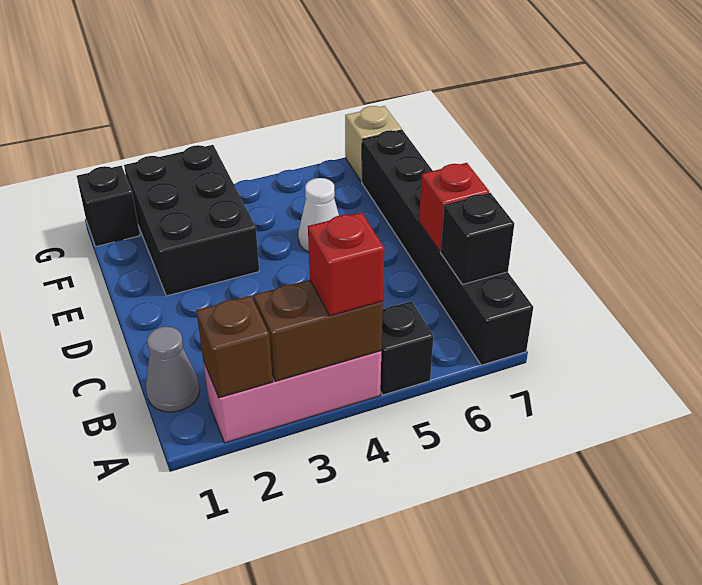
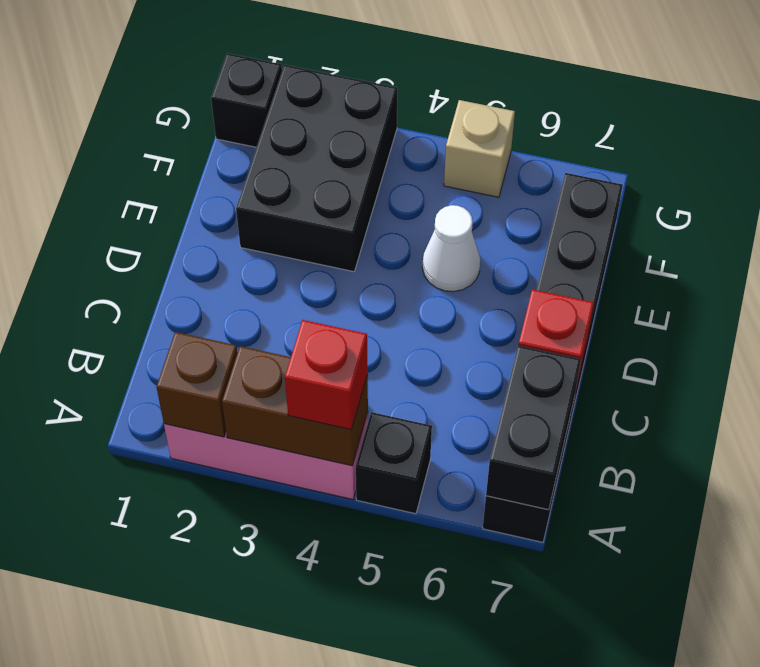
grey 1x1 cone [146,327,200,412] -> none
black 1x1 brick [441,193,514,284] -> black 1x2 brick [486,346,581,510]
tan 1x1 brick [345,106,402,182] -> tan 1x1 brick moved to [444,100,515,197]

